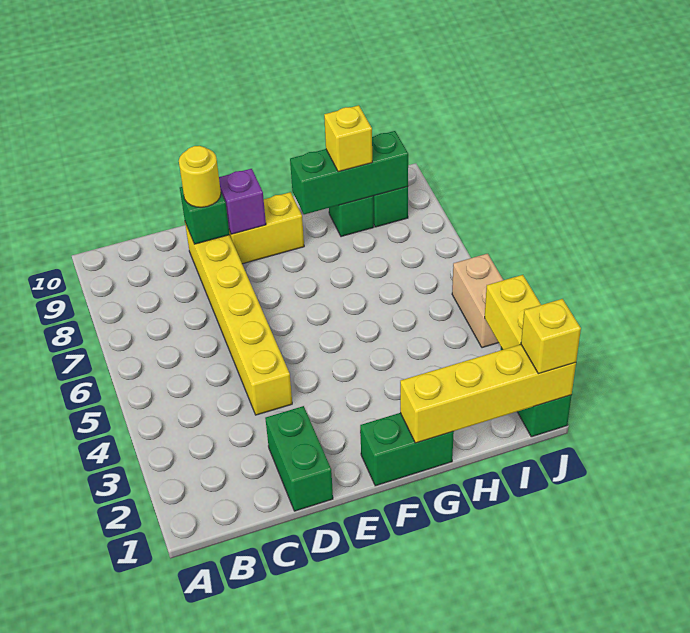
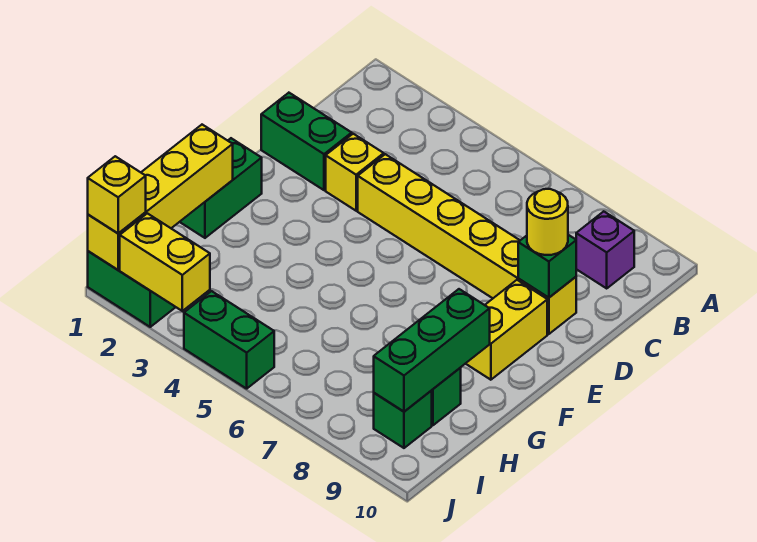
purple 1x1 brick [219,169,266,234] -> purple 1x1 brick moved to [576,211,634,288]
yellow 1x1 brick [324,105,372,172] -> yellow 1x1 brick moved to [326,134,384,211]
tan 1x2 brick [452,254,503,348] -> green 1x2 brick [184,291,274,389]

